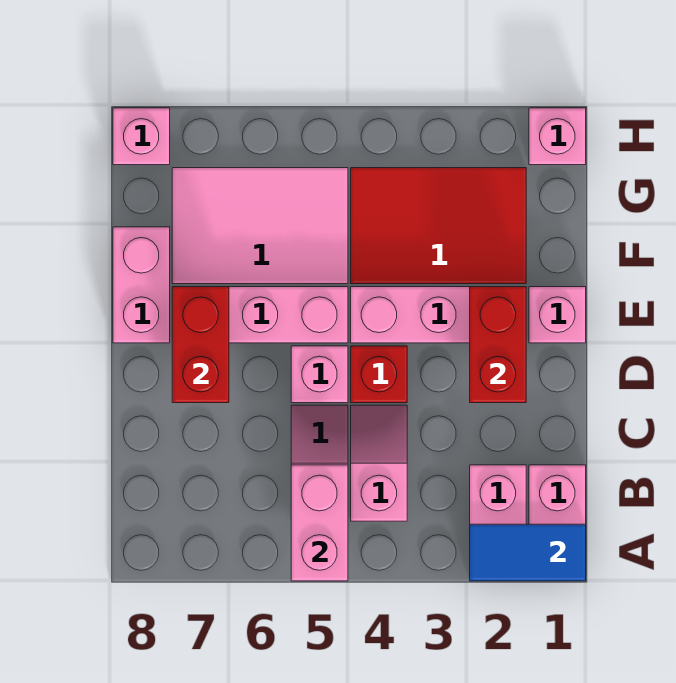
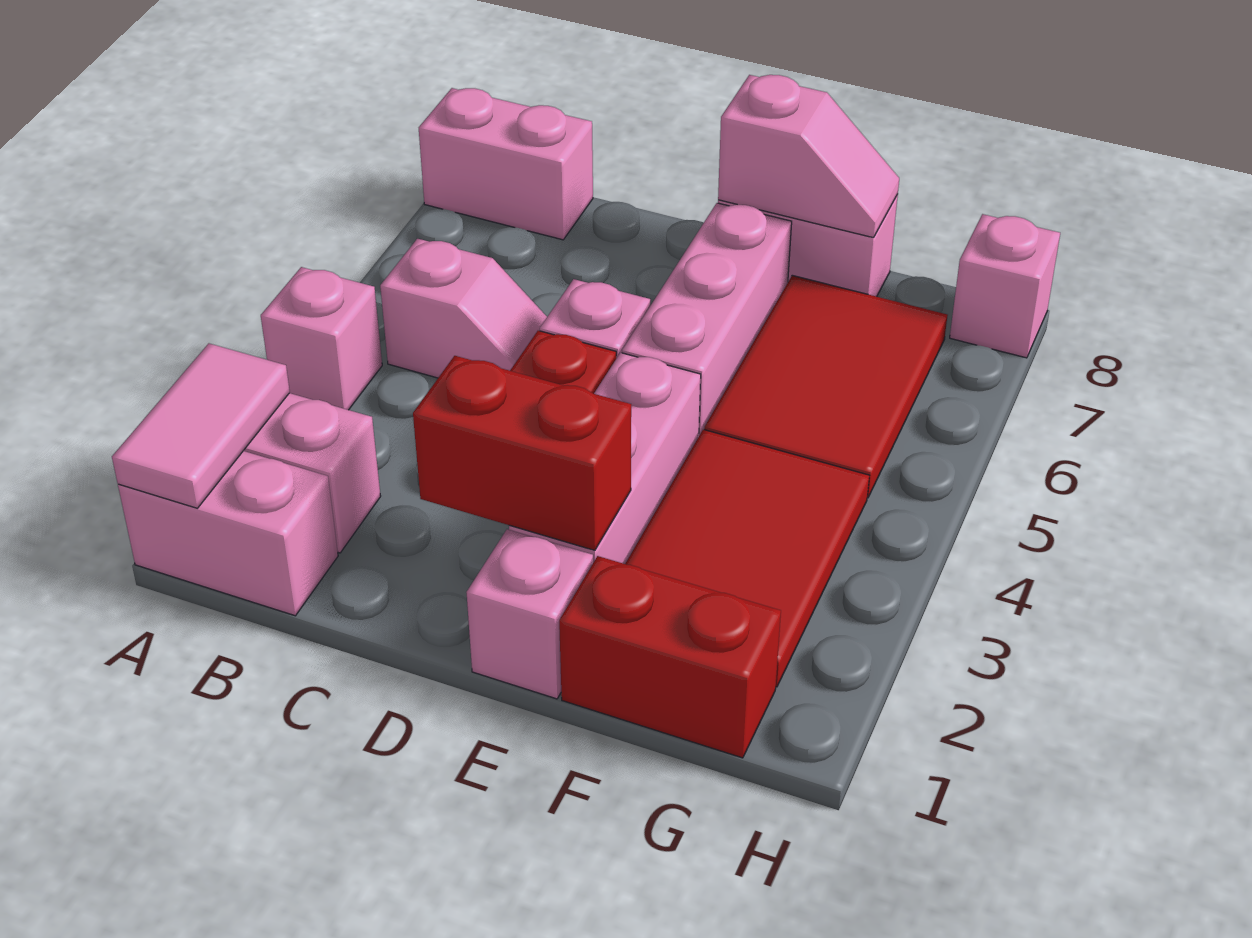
blue 1x2 tile [470,524,586,581] -> pink 1x2 tile [112,343,290,508]
pink 1x2 brick [291,465,348,581] -> pink 1x2 brick moved to [419,88,593,240]
pink 1x2 slope [351,405,407,521] -> pink 1x2 slope moved to [718,75,899,238]
red 1x2 brick [172,287,229,403] -> red 1x2 brick moved to [559,556,781,758]
pink 2x3 tile [172,168,348,284] -> red 2x3 tile [704,275,948,498]
pink 1x1 brick [529,108,586,165] -> pink 1x1 brick moved to [261,267,382,410]

